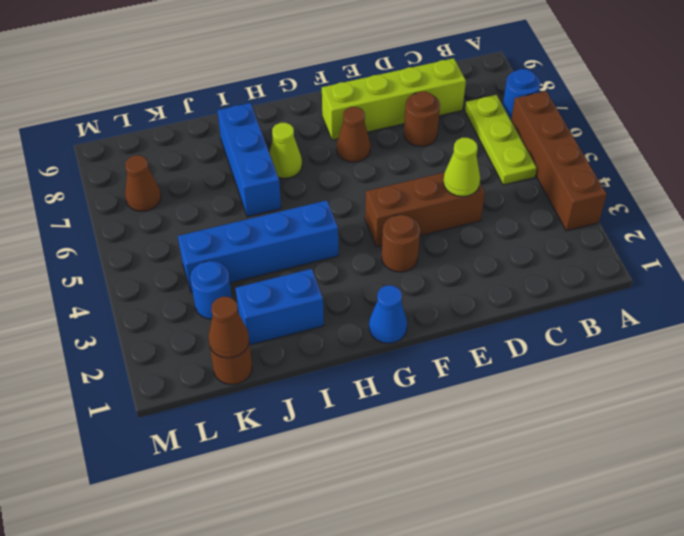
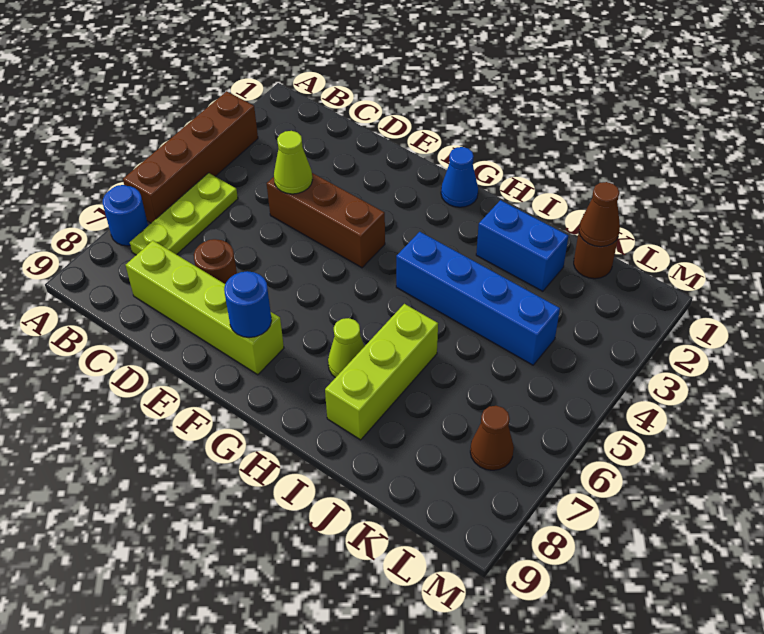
brown 1x1 round brick [382,215,420,272] -> none
brown 1x1 cone [337,107,371,162] -> none
blue 1x3 brick [217,103,281,217] -> lime 1x3 brick [325,304,438,440]
blue 1x1 round brick [190,261,232,319] -> blue 1x1 round brick moved to [224,271,272,338]

